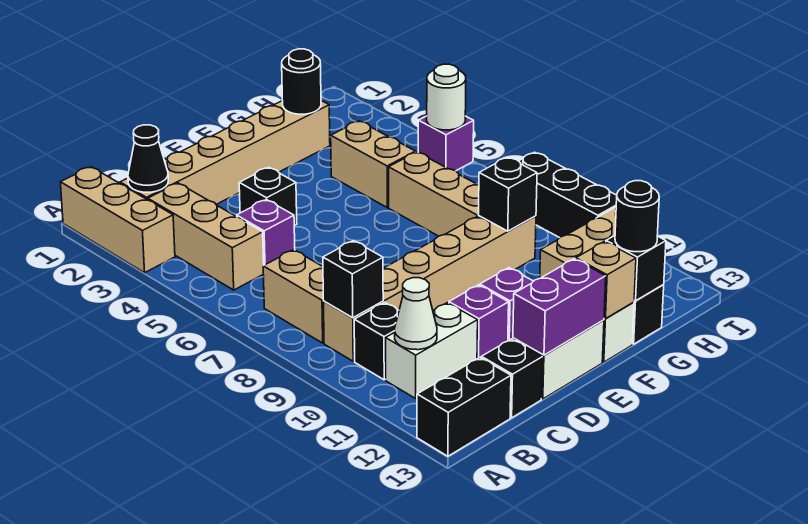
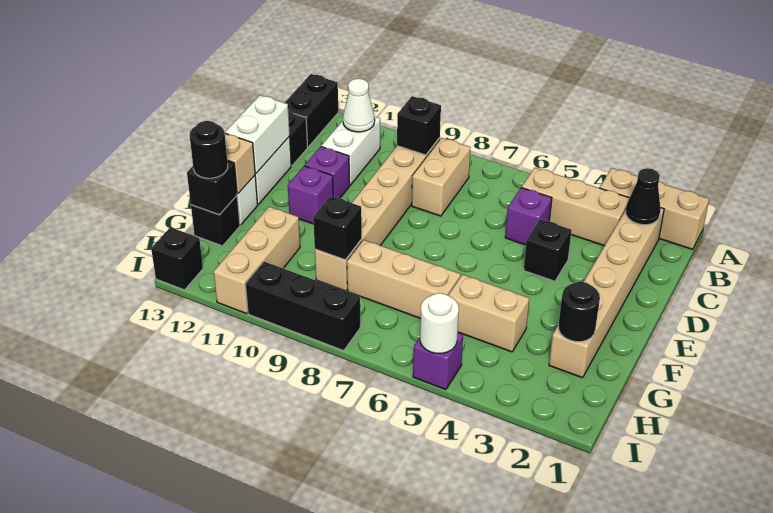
tan 1x2 brick [263,250,324,343] -> tan 1x2 brick turned to [412,138,470,216]
black 1x1 brick [354,302,399,380] -> black 1x1 brick moved to [151,227,203,290]
purple 1x2 brick [513,259,606,355] -> white 1x2 brick [225,95,290,174]

